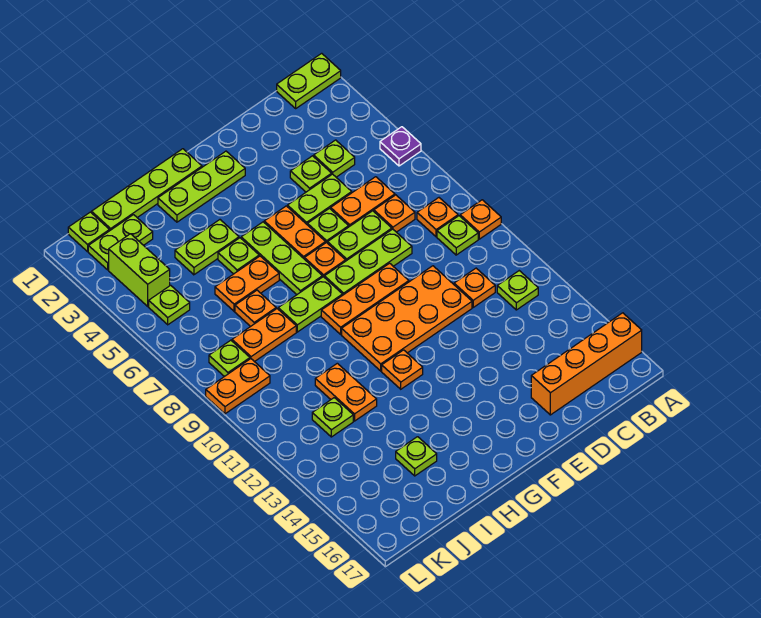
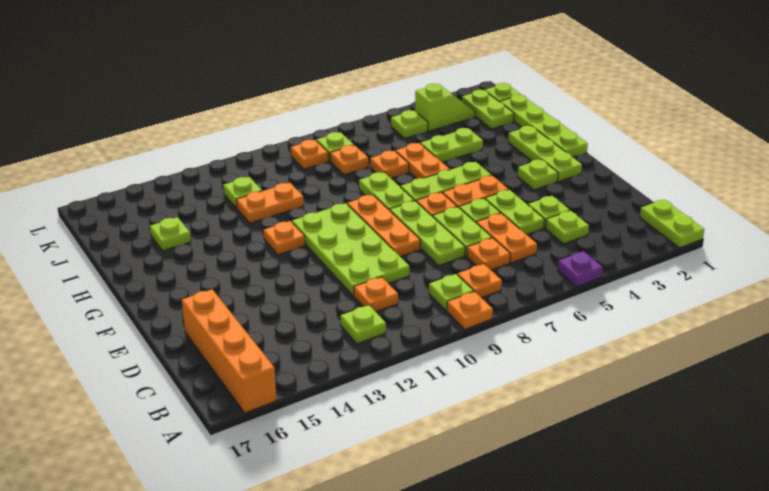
orange 2x4 plate [342,266,472,371] -> lime 2x4 plate [292,203,409,296]
lime 1x2 plate [175,220,239,275] -> lime 1x2 plate turned to [421,128,483,162]
lime 1x1 plate [218,238,259,274] -> lime 1x1 plate moved to [518,160,558,190]
orange 1x2 plate [232,309,296,362] -> orange 1x1 plate [330,145,368,175]
lime 1x2 brick [109,234,170,306] -> lime 1x2 slope [415,84,475,131]
orange 1x2 plate [206,359,270,414] -> orange 1x1 plate [291,140,329,169]

